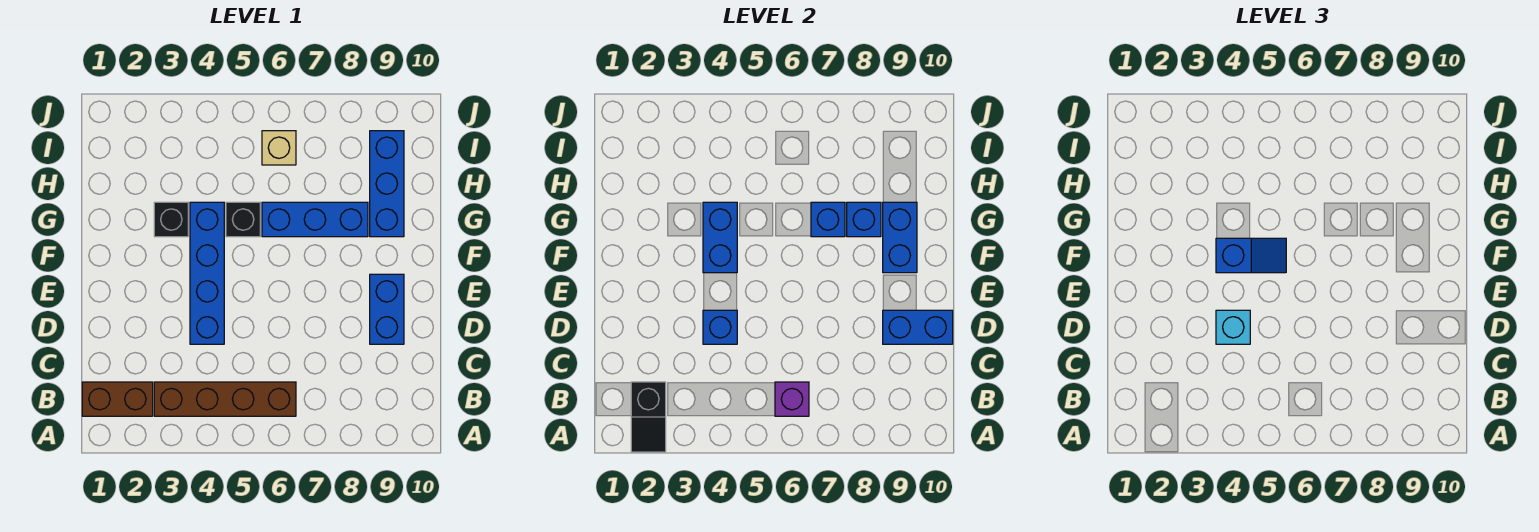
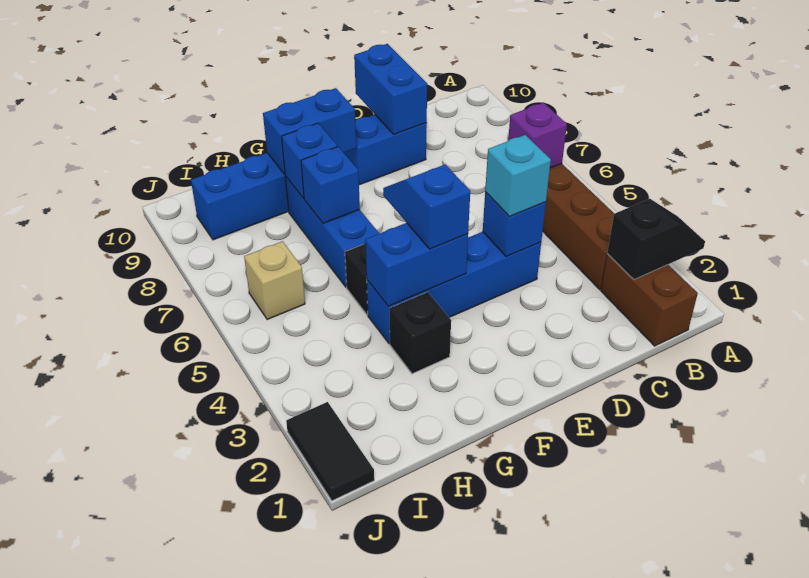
none -> black 1x2 tile [286,402,374,501]

